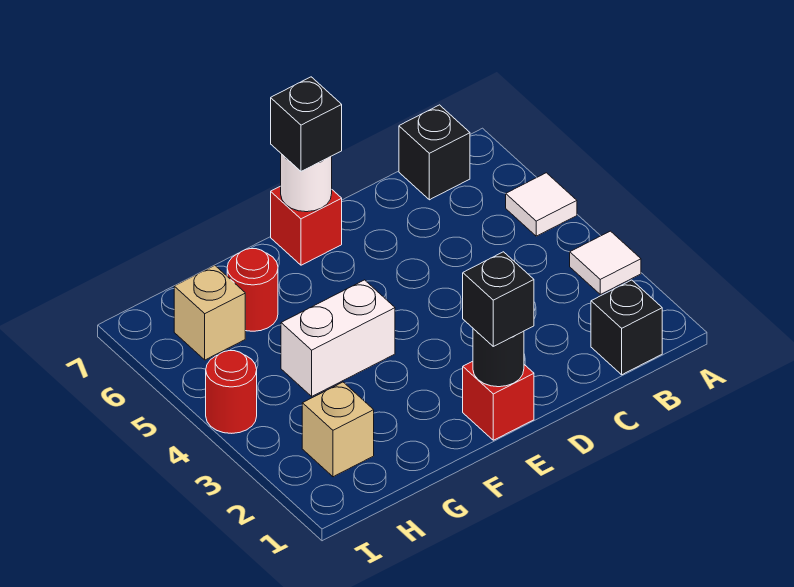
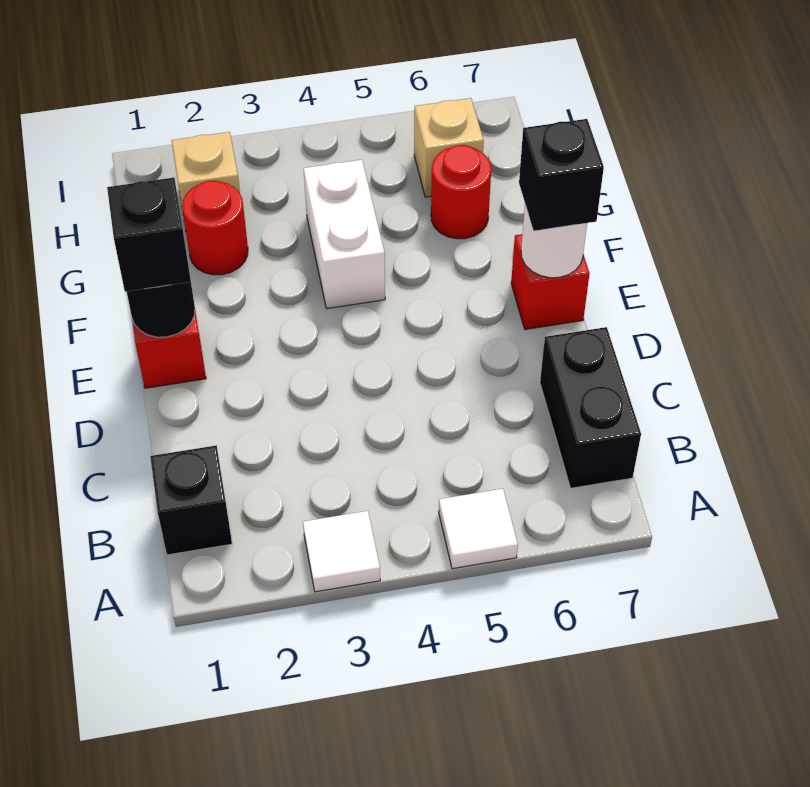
black 1x1 brick [399,105,470,200] -> black 1x2 brick [540,327,641,488]
red 1x1 round brick [206,351,257,433] -> red 1x1 round brick moved to [182,181,248,275]

